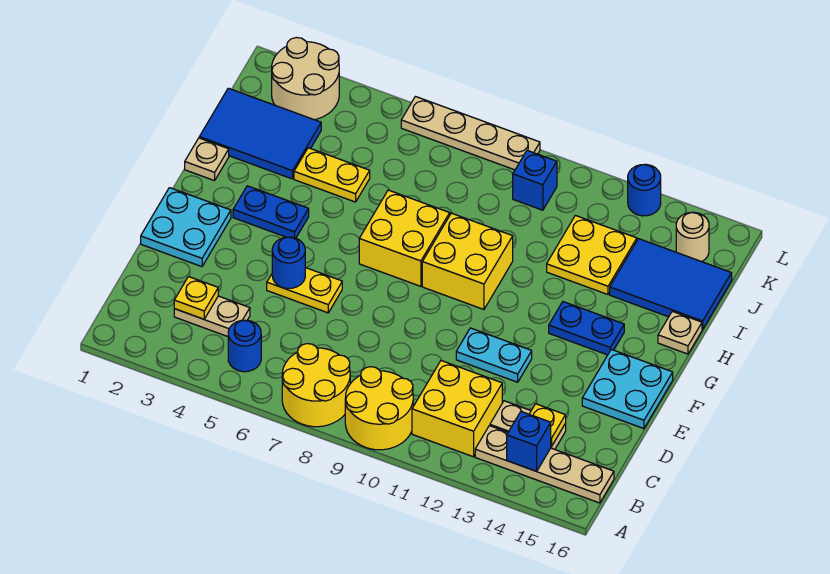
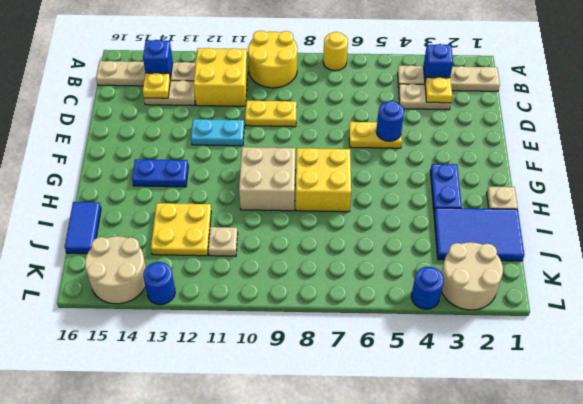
yellow 2x2 round brick [282,344,350,427] -> yellow 1x1 round brick [323,32,348,71]
blue 1x1 round brick [228,320,261,372] -> blue 1x1 round brick moved to [411,267,444,309]
cyan 2x2 plate [141,188,231,267] -> none
cyan 2x2 plate [582,349,673,429] -> none
blue 1x2 plate [233,186,309,238] -> blue 1x2 plate turned to [430,164,462,211]
yellow 2x2 brick [422,213,513,309] -> tan 2x2 brick [239,147,295,211]
tan 1x1 plate [658,311,702,354] -> tan 1x1 plate moved to [208,227,238,256]
yellow 1x2 plate [294,148,370,202] -> yellow 1x2 plate moved to [245,101,297,127]
blue 2x3 tile [610,239,732,329] -> blue 1x2 tile [65,202,101,254]
blue 1x1 brick [513,150,557,210] -> blue 1x1 brick moved to [424,44,453,81]
tan 1x1 round brick [676,212,709,262] -> tan 2x2 round brick [85,236,146,304]
tan 1x4 plate [401,97,540,170] -> tan 1x4 plate moved to [398,65,500,91]

